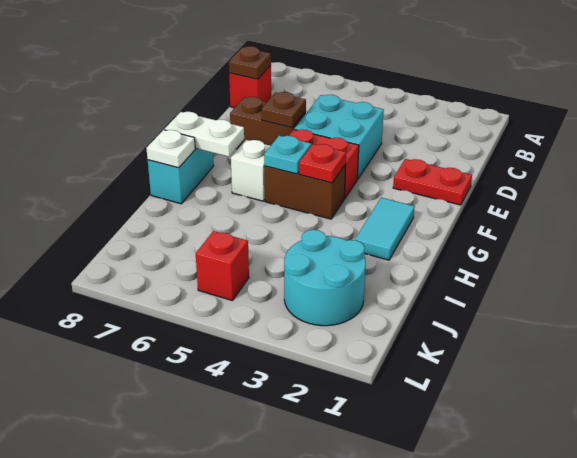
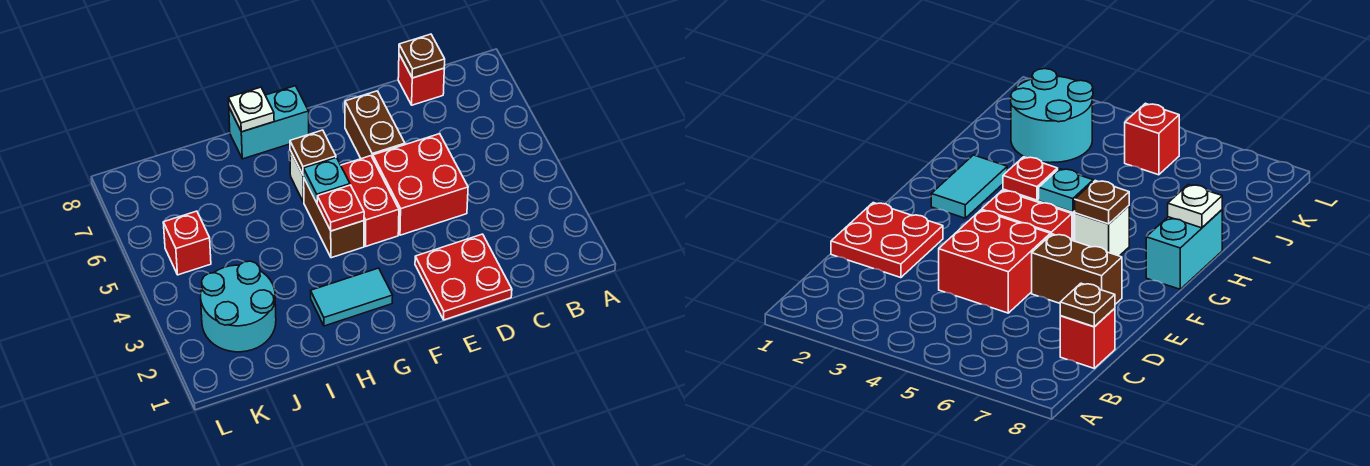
cyan 2x2 brick [294,95,384,179] -> red 2x2 brick [373,134,468,235]
red 1x2 plate [393,159,472,205] -> red 2x2 plate [415,234,512,320]
brown 1x1 plate [262,92,306,128] -> brown 1x1 plate moved to [290,130,336,175]
white 1x2 plate [164,112,244,157] -> none

